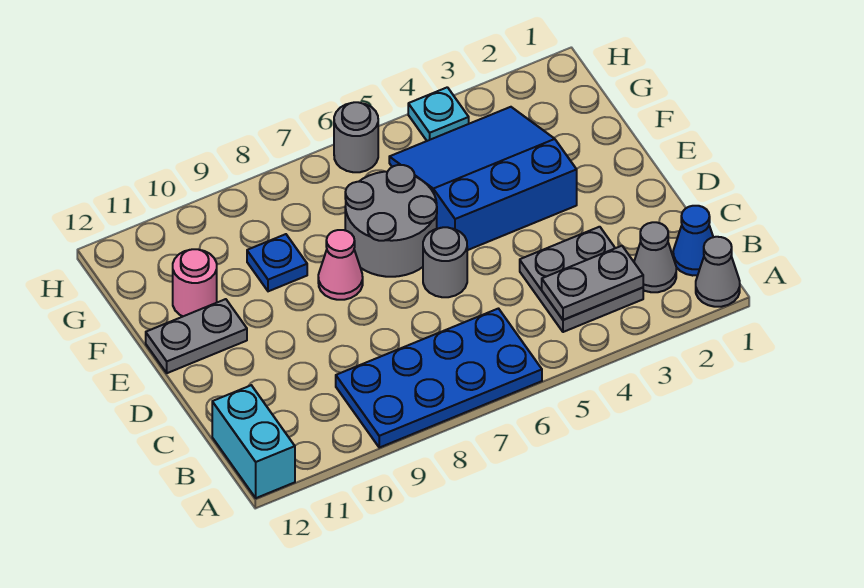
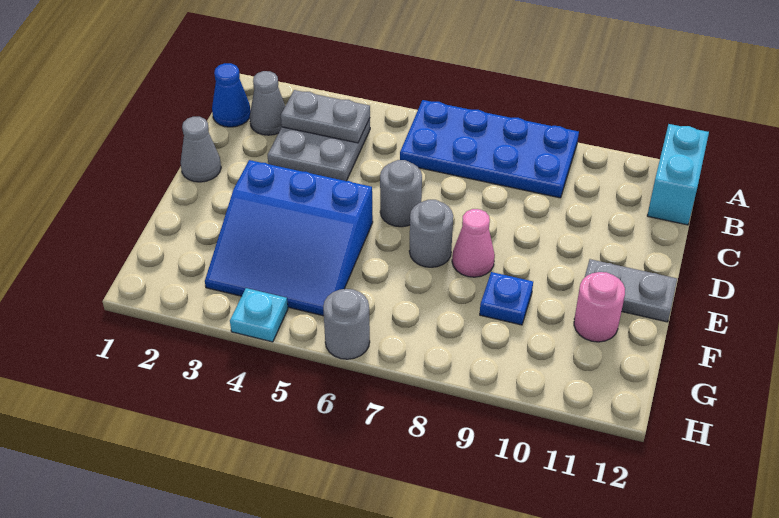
grey 1x1 cone [696,237,740,307] -> grey 1x1 cone moved to [181,117,221,182]
grey 2x2 round brick [345,165,437,277] -> grey 1x1 round brick [409,200,453,267]

